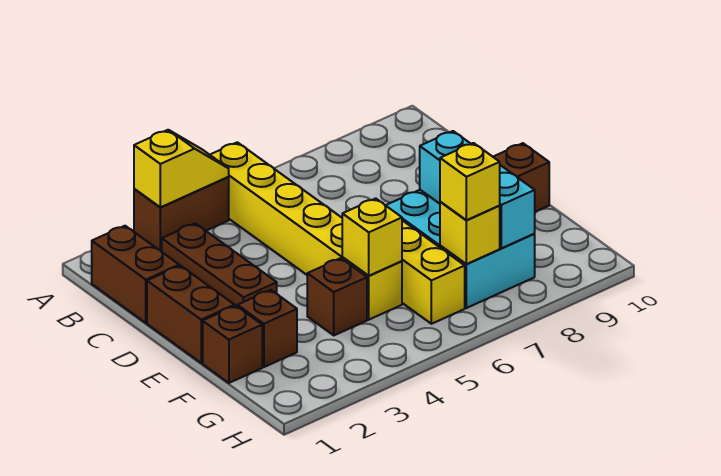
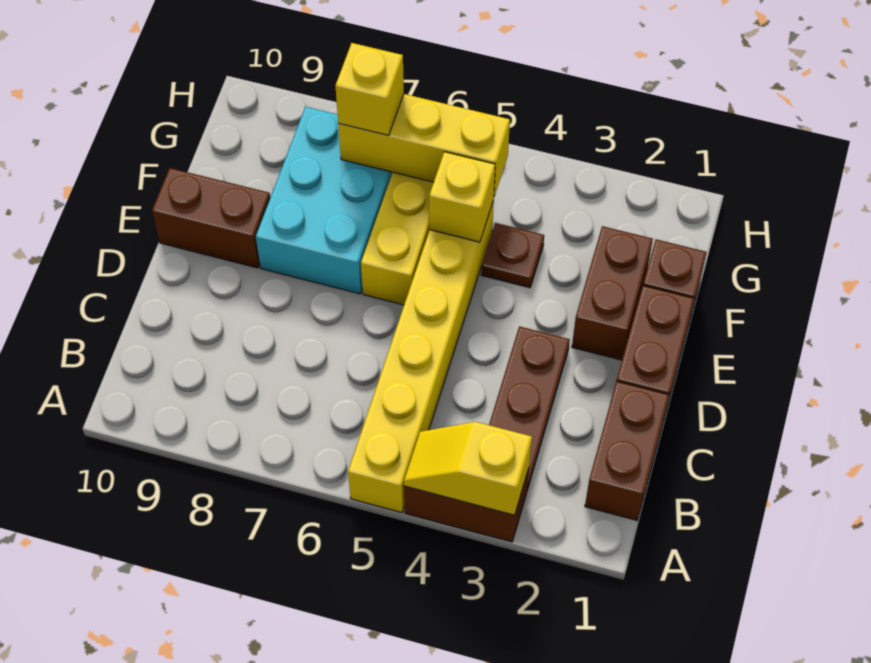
cyan 1x3 brick [420,131,535,248] -> none
brown 1x1 brick [237,290,297,367] -> brown 1x2 brick [572,226,653,360]
brown 1x1 brick [307,258,367,335] -> brown 1x1 plate [481,223,544,288]
yellow 1x1 brick [440,202,500,264] -> yellow 1x3 brick [338,94,510,197]

